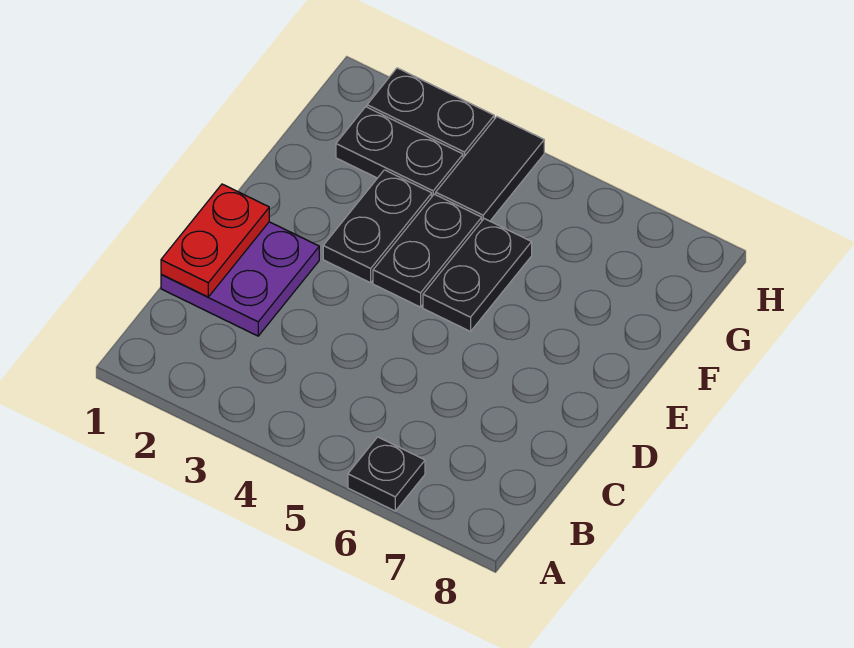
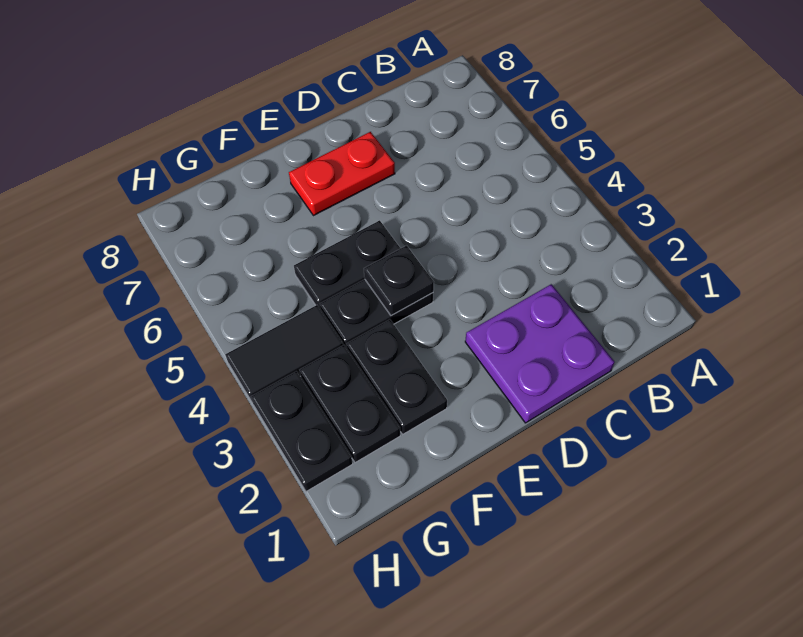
black 1x1 plate [348,437,425,511] -> black 1x1 plate moved to [364,246,434,316]
red 1x2 plate [161,184,269,297] -> red 1x2 plate moved to [289,132,395,216]
black 1x2 plate [323,170,432,283] -> black 1x2 plate turned to [346,319,447,434]

